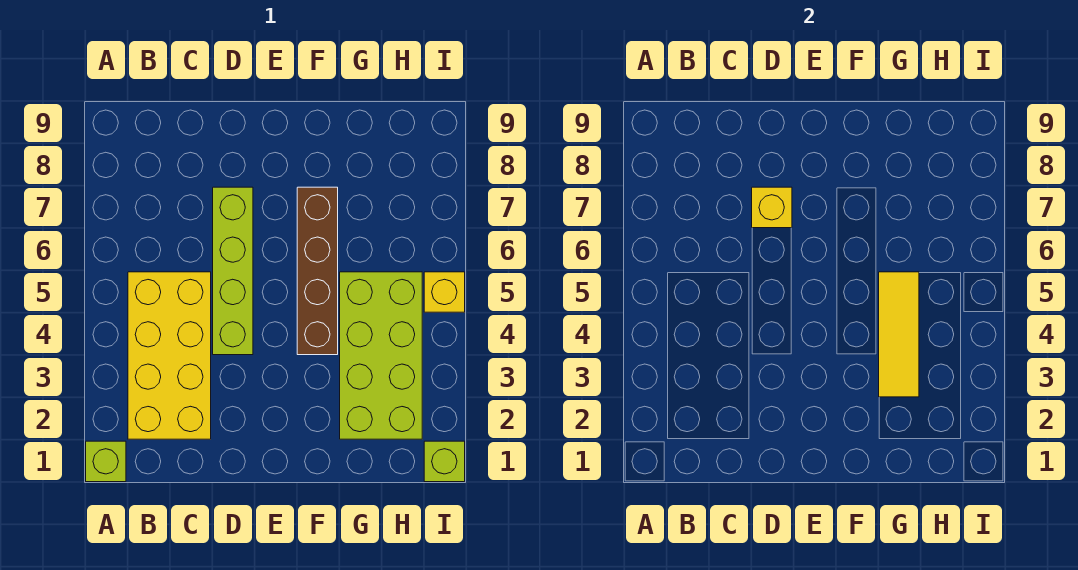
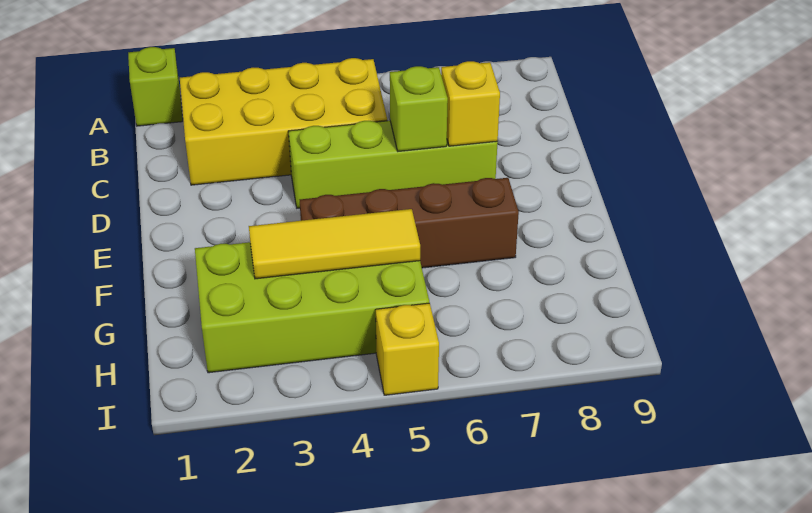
lime 1x1 brick [424,441,465,482] -> lime 1x1 brick moved to [390,66,448,151]

